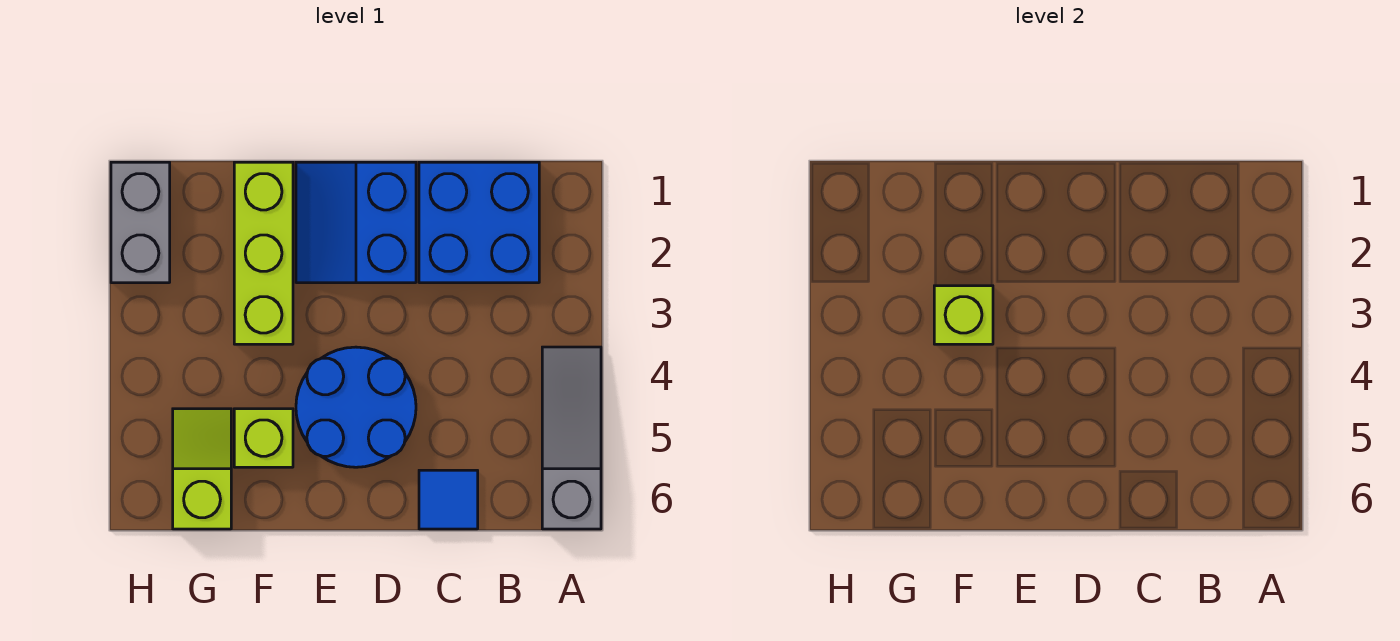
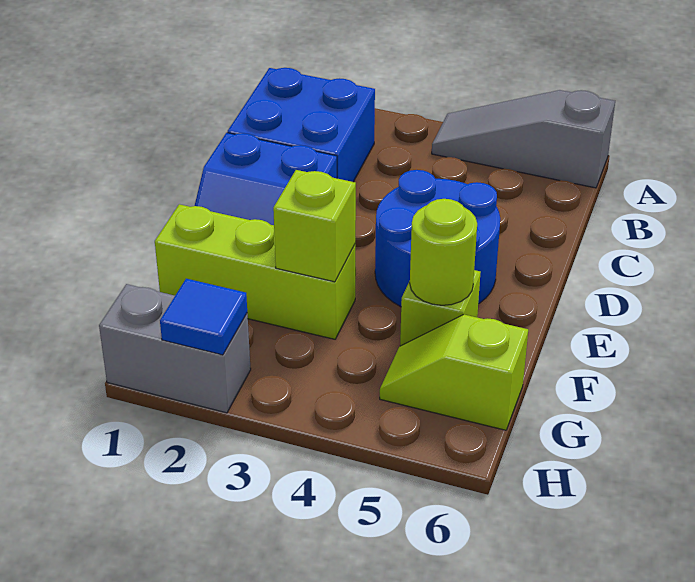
blue 1x1 tile [419,470,478,529] -> blue 1x1 tile moved to [160,279,247,355]
none -> lime 1x1 round brick [410,199,477,305]

